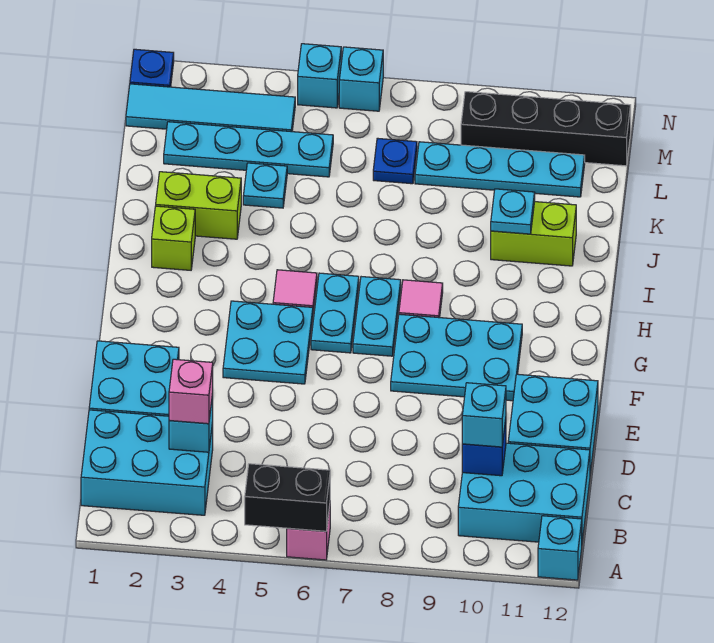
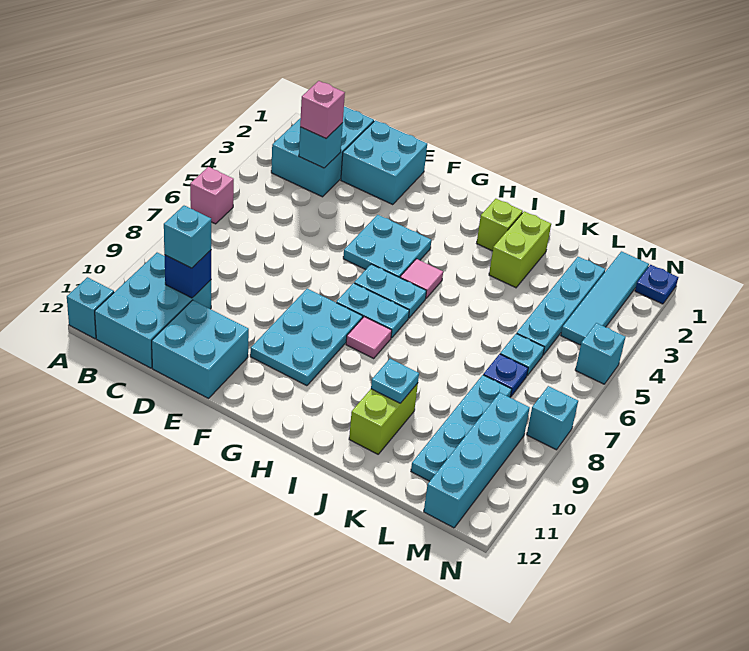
black 1x2 brick [245,464,330,531] -> none
cyan 1x1 plate [243,163,287,208] -> cyan 1x1 plate moved to [500,334,544,375]
black 1x4 brick [461,92,631,166] -> cyan 1x4 brick [424,393,530,528]
cyan 1x1 brick [339,47,383,111] -> cyan 1x1 brick moved to [527,386,578,450]

